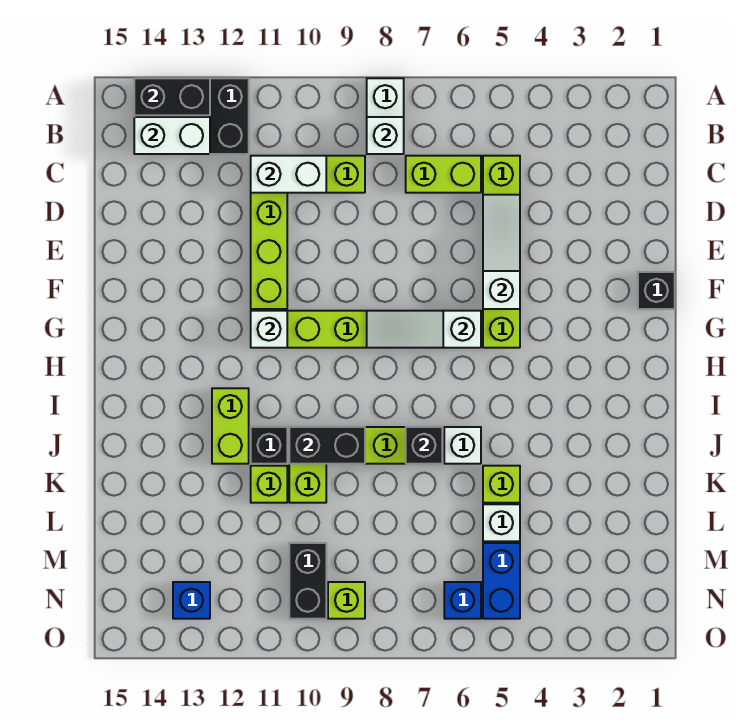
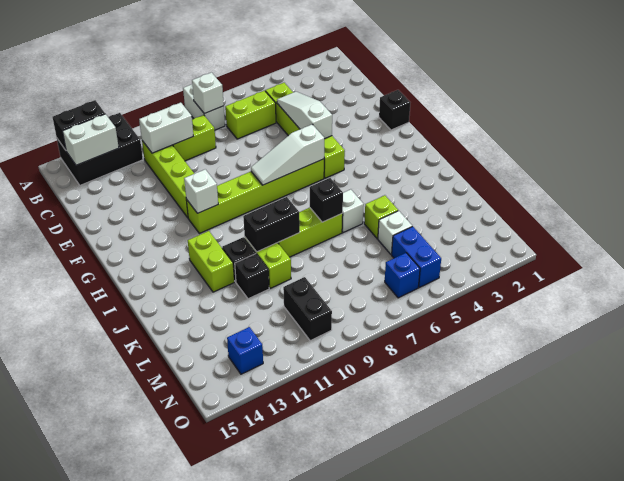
lime 1x1 brick [251,466,287,503] -> black 1x1 brick [235,254,269,299]
lime 1x1 brick [328,582,365,619] -> none

